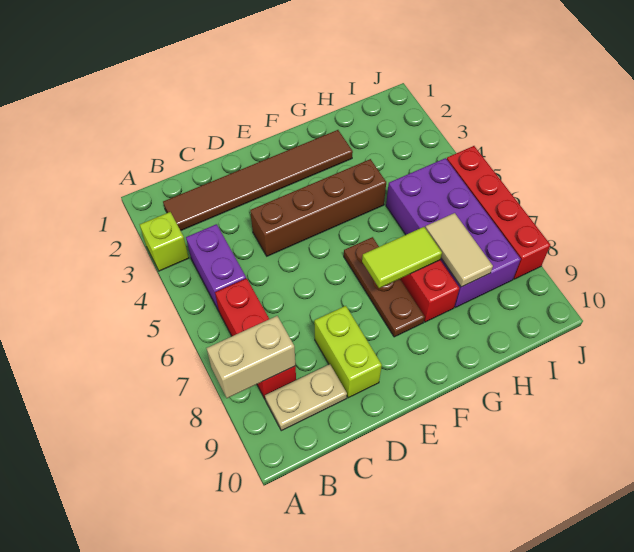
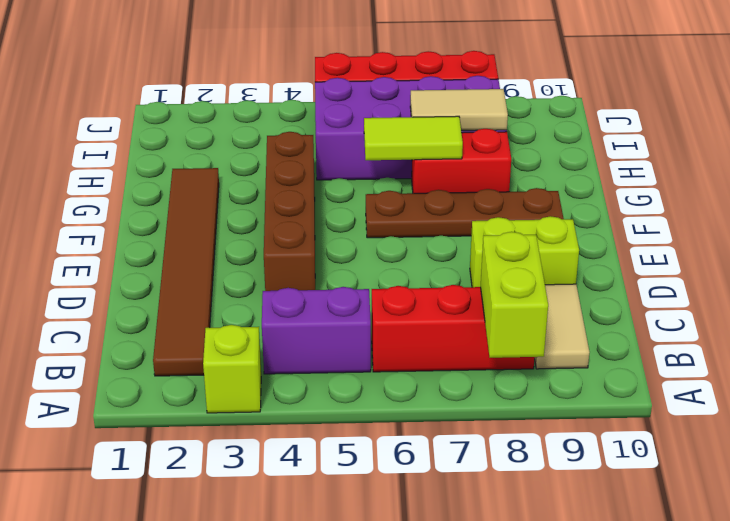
tan 1x2 brick [206,316,295,398] -> lime 1x2 brick [481,232,548,358]
tan 1x2 plate [265,364,347,431] -> tan 1x2 tile [535,284,590,369]
brown 1x3 plate [344,237,425,337] -> brown 1x4 plate [366,188,564,238]
lime 1x2 tile [362,227,442,288] -> lime 1x2 tile turned to [364,116,463,160]

